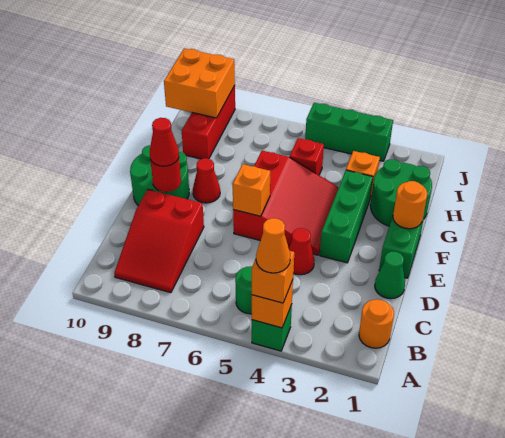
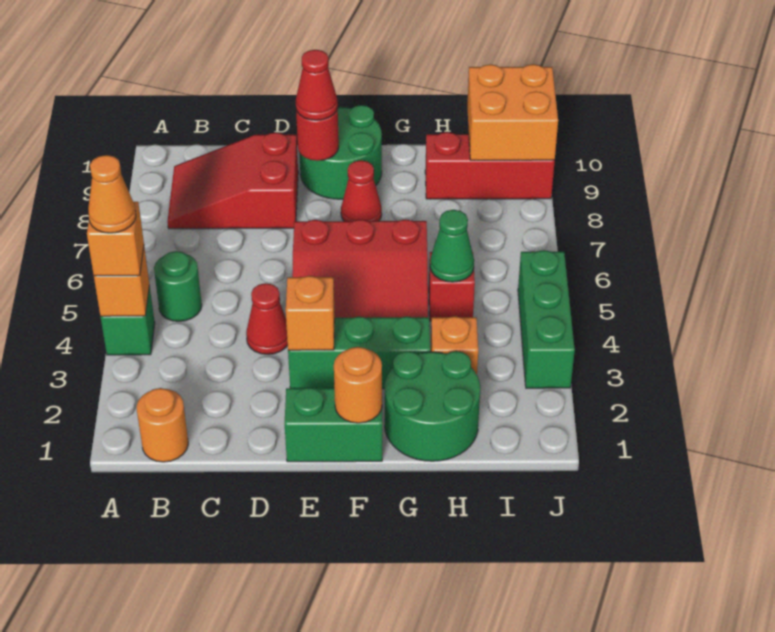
green 1x1 cone [375,251,405,299] -> green 1x1 cone moved to [430,210,474,282]
orange 1x1 brick [233,164,270,216] -> orange 1x1 brick moved to [286,276,335,350]

